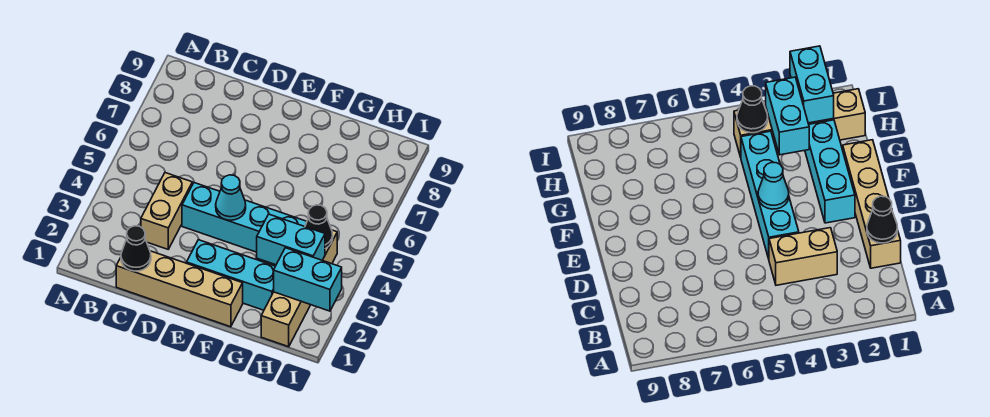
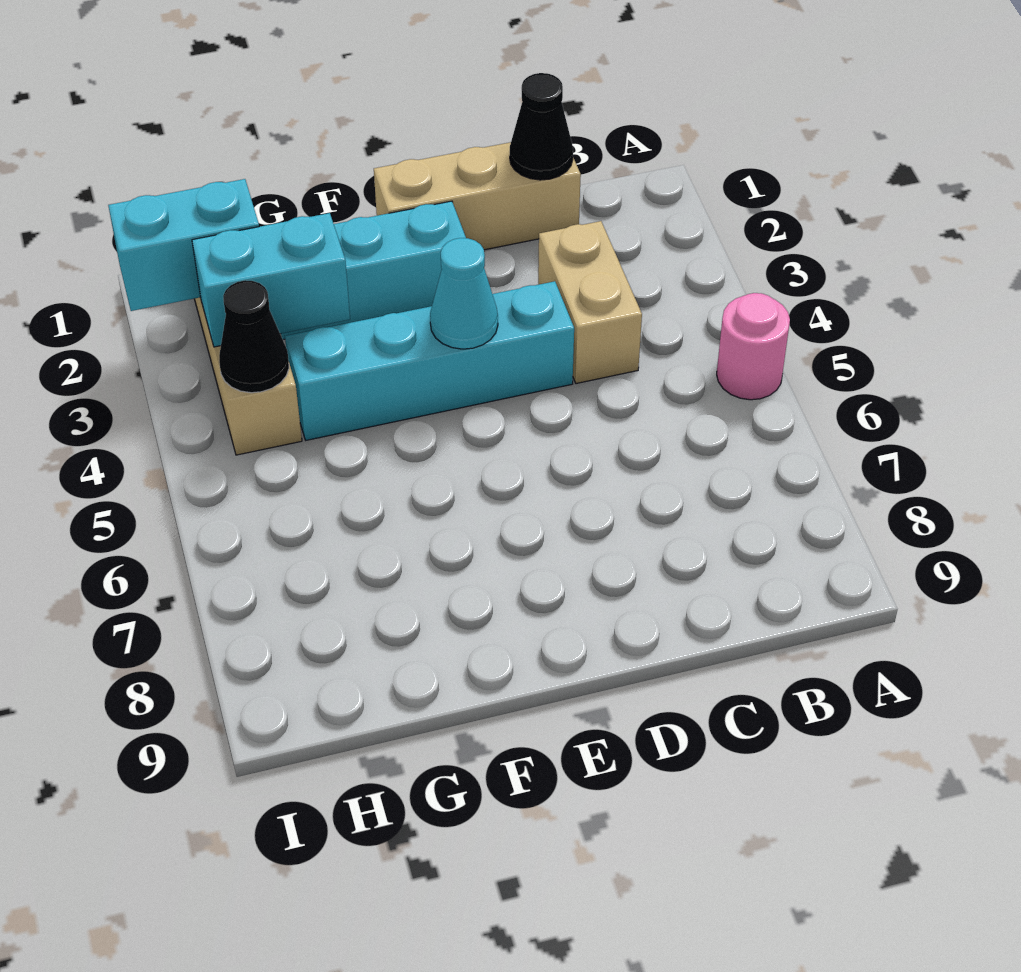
none -> pink 1x1 round brick [717,293,790,400]
tan 1x4 brick [116,251,243,327] -> tan 1x3 brick [374,142,581,250]

